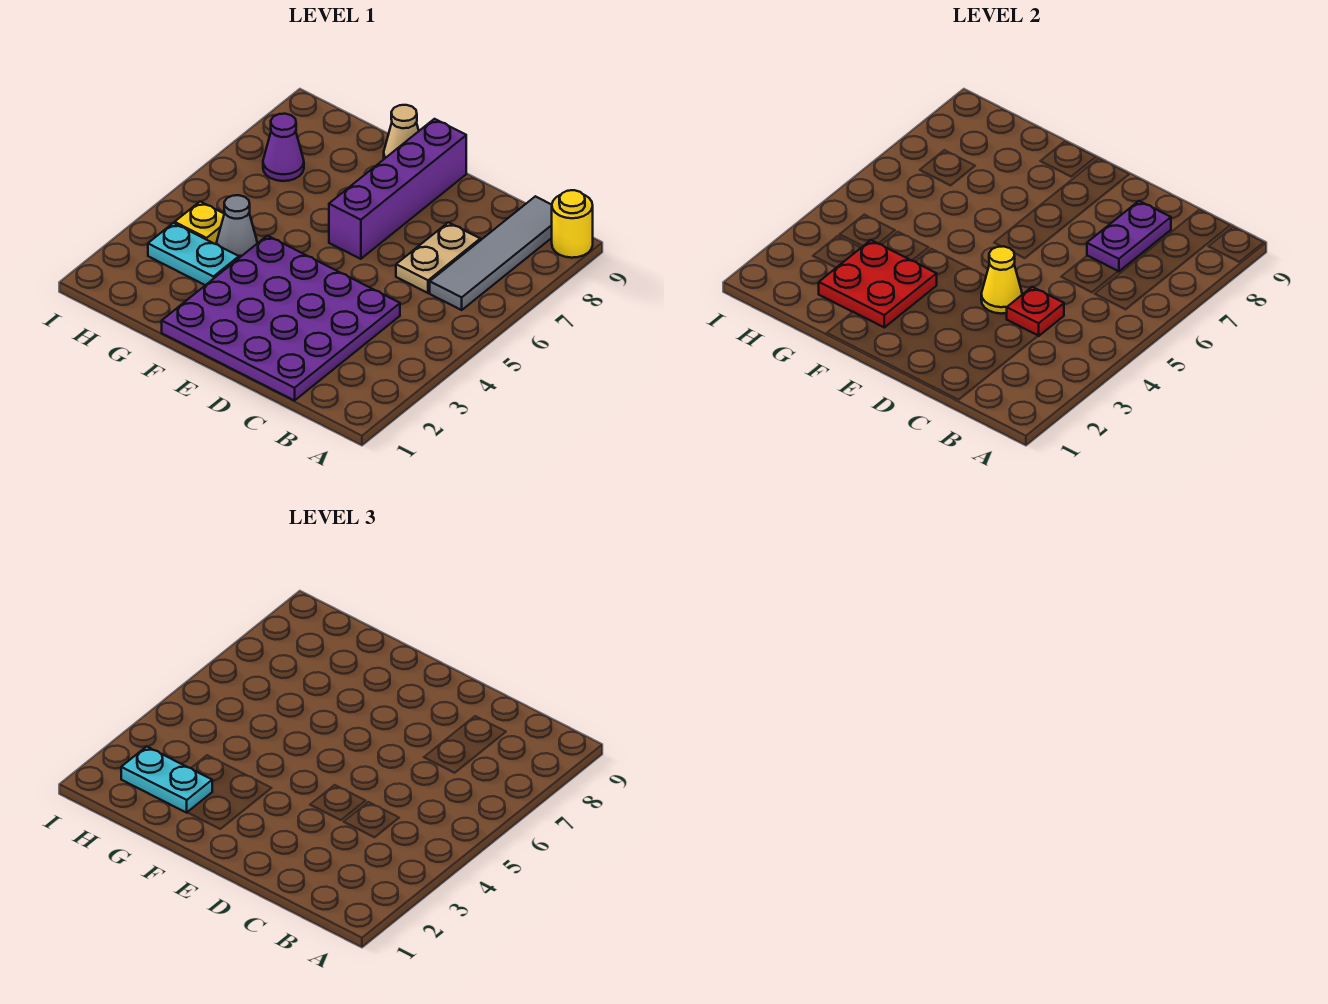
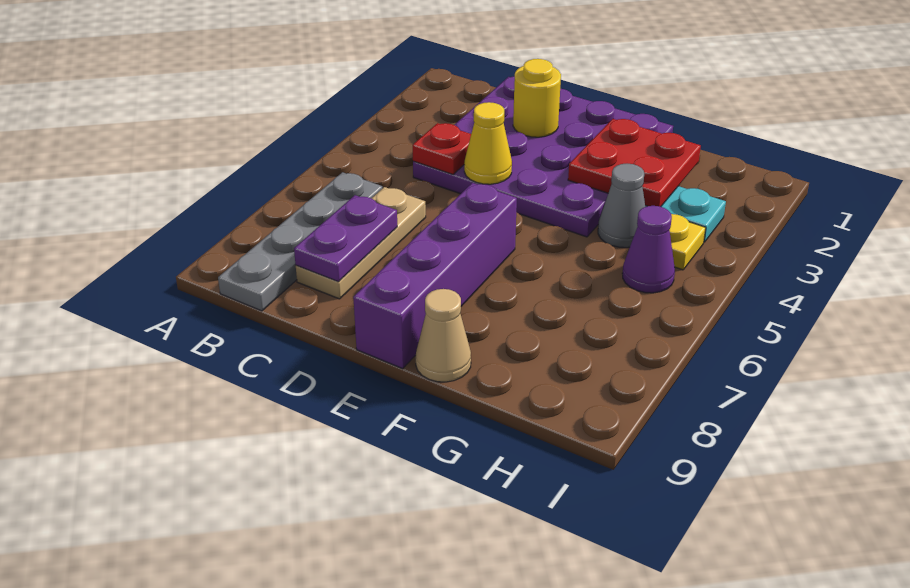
yellow 1x1 round brick [552,190,593,258] -> yellow 1x1 round brick moved to [513,59,561,137]
grey 1x4 tile [430,196,552,310] -> grey 1x4 plate [218,172,382,311]
tan 1x2 plate [396,222,480,293] -> tan 1x3 plate [296,187,426,299]
cyan 1x2 plate [121,746,212,813] -> none
purple 1x1 cone [263,114,304,181] -> purple 1x1 cone moved to [622,206,675,293]

